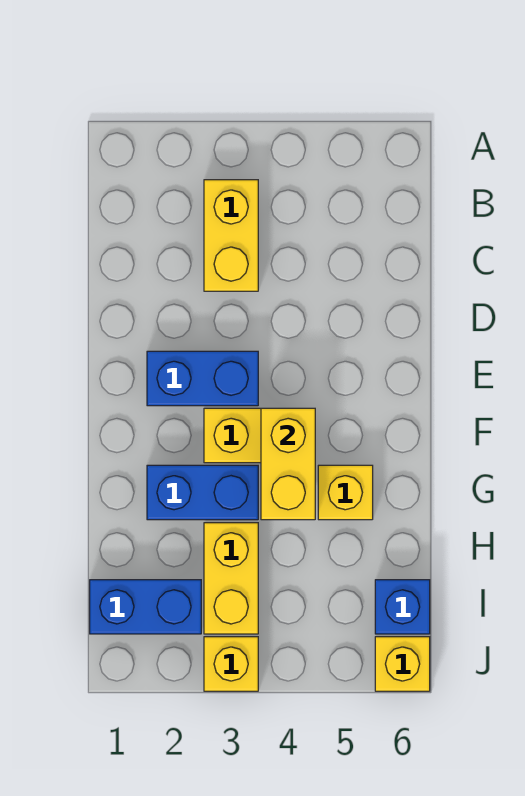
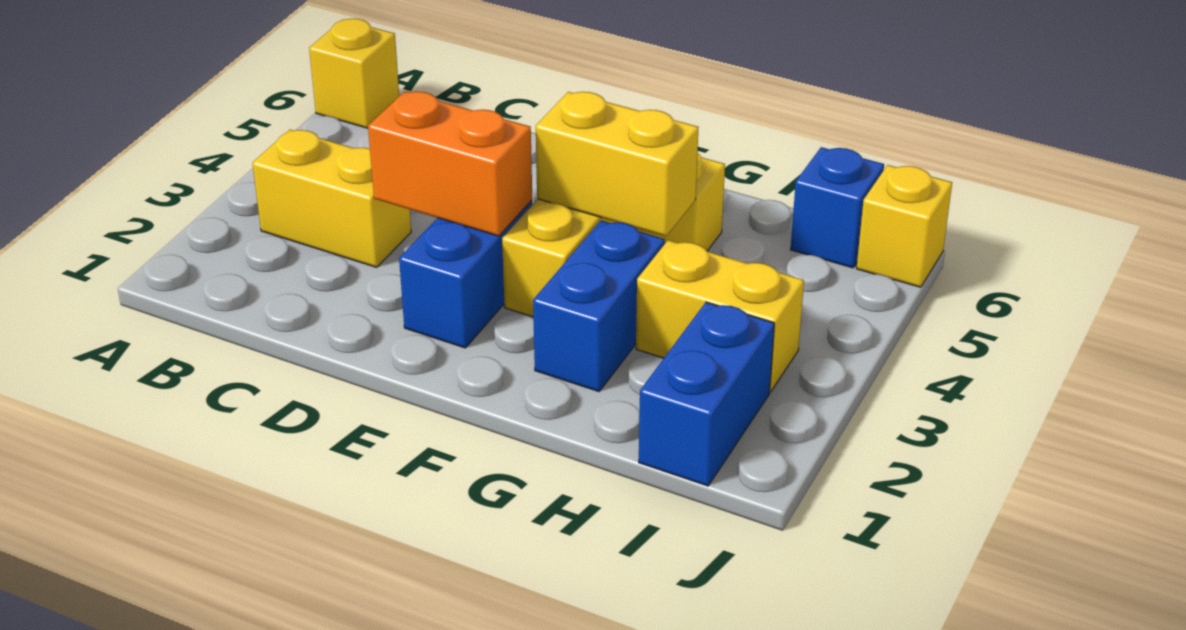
none -> orange 1x2 brick [368,92,532,236]
yellow 1x1 brick [204,637,258,691] -> yellow 1x1 brick moved to [309,19,399,128]

